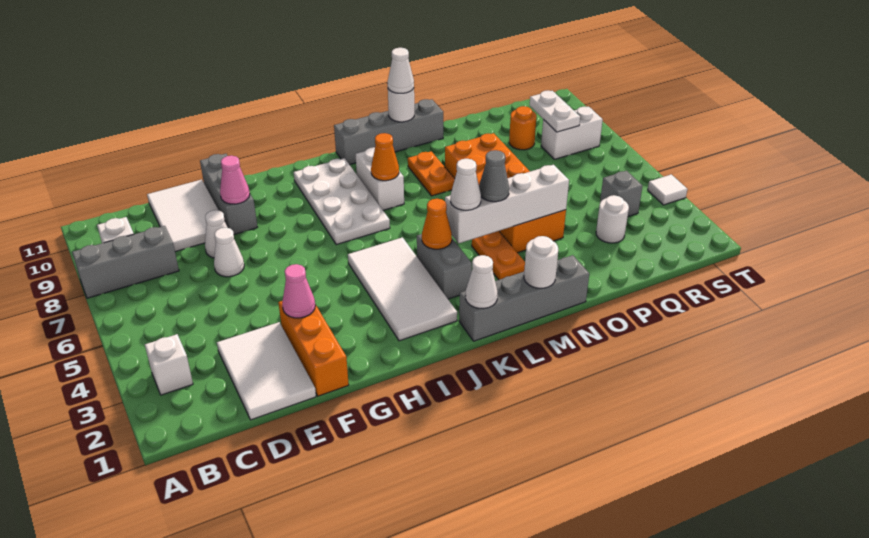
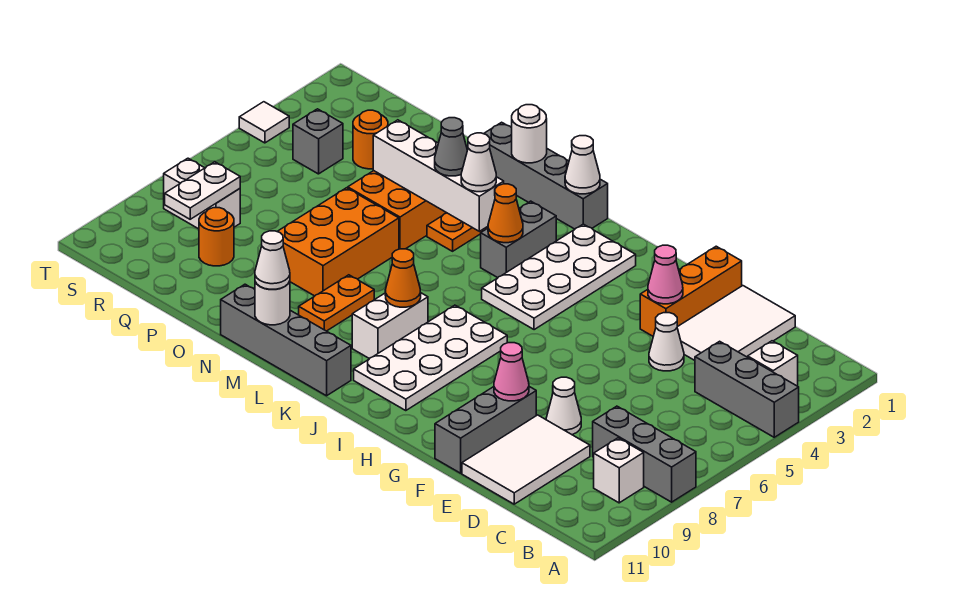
none -> grey 1x3 brick [695,341,799,437]
white 1x1 cone [214,228,244,277] -> white 1x1 cone moved to [649,313,684,371]
white 2x4 tile [348,237,457,341] -> white 2x4 plate [482,224,636,330]
white 1x1 round brick [596,195,629,243] -> orange 1x1 round brick [353,110,388,169]

